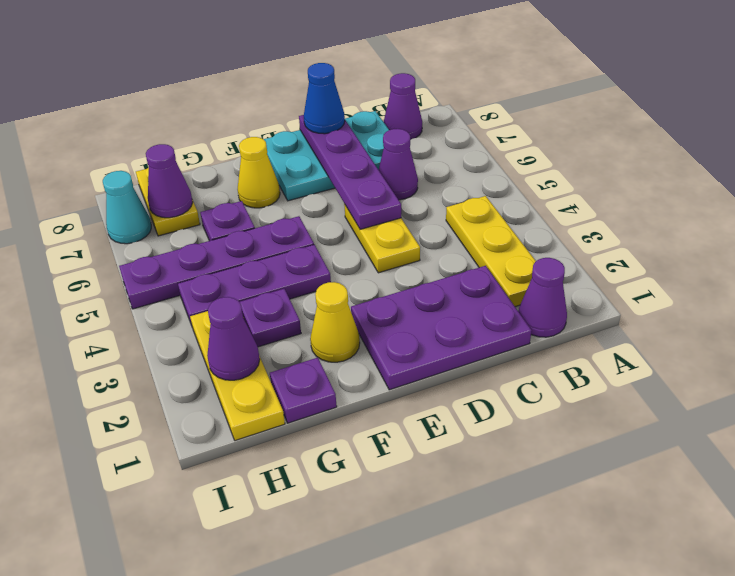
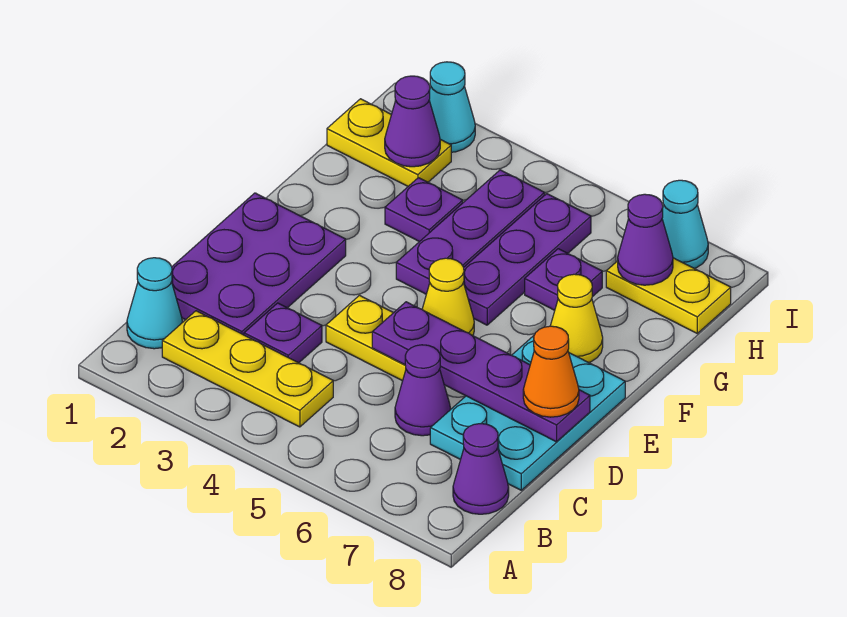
purple 1x1 cone [518,258,567,337] -> cyan 1x1 cone [127,258,182,349]
blue 1x1 cone [304,63,345,134] -> orange 1x1 cone [523,326,579,417]
yellow 1x1 cone [310,282,360,362] -> yellow 1x1 cone moved to [422,258,474,336]
purple 1x4 plate [119,216,314,309] -> purple 1x3 plate [463,194,591,325]
purple 1x1 plate [270,358,337,423] -> purple 1x1 plate moved to [244,303,322,363]
yellow 1x3 plate [190,311,285,441] -> yellow 1x2 plate [327,99,451,186]
none -> cyan 1x1 cone [429,62,475,152]

